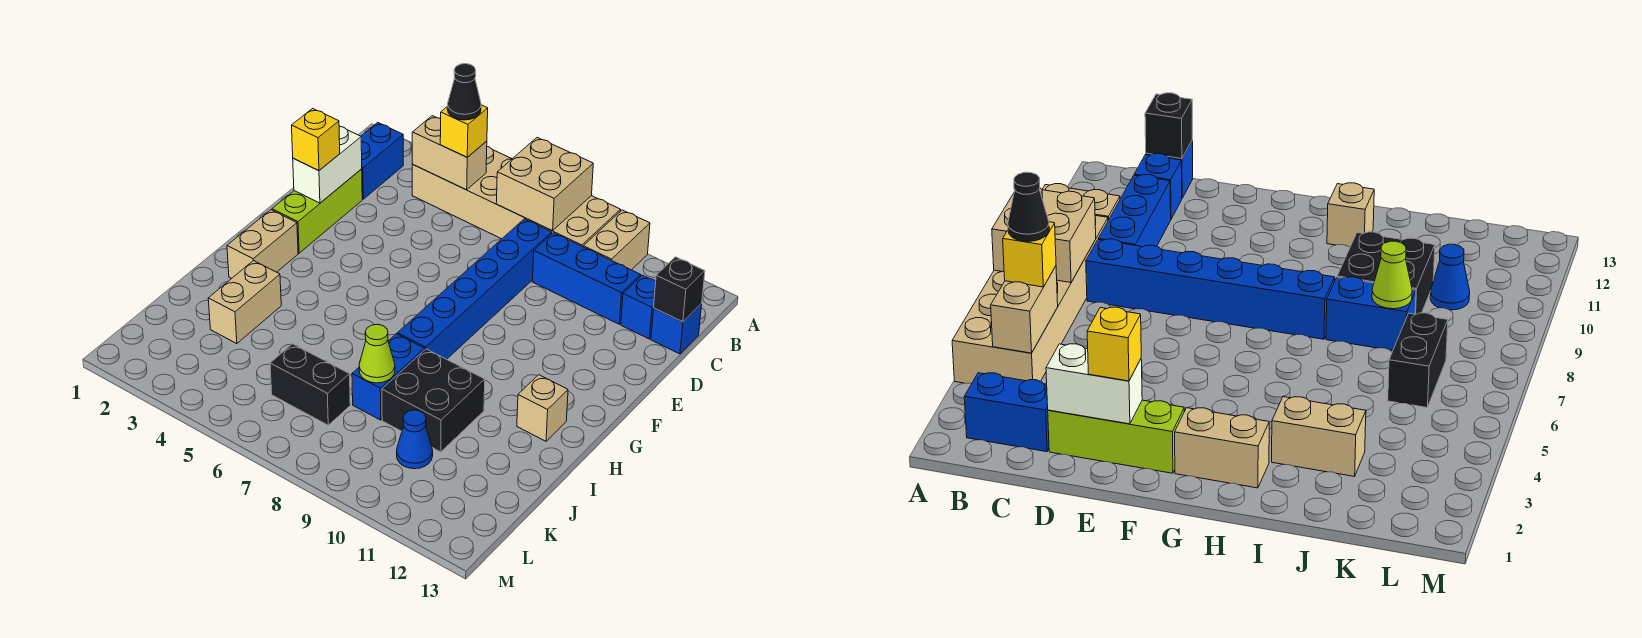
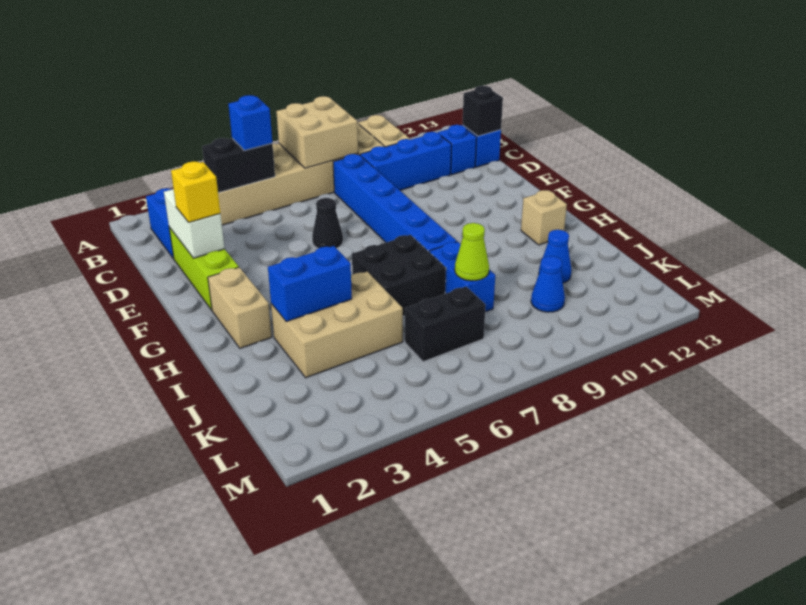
tan 1x2 brick [412,116,487,190] -> black 1x2 brick [202,138,275,193]
yellow 1x1 brick [440,105,488,157] -> blue 1x1 brick [228,95,272,151]
black 1x1 cone [447,64,481,120] -> black 1x1 cone moved to [312,198,343,248]
tan 1x2 brick [208,260,281,344] -> tan 2x3 brick [271,272,403,378]
none -> blue 1x2 brick [268,246,352,322]
black 2x2 brick [382,349,485,452] -> black 2x2 brick moved to [352,235,446,316]
none -> blue 1x1 cone [539,230,571,283]

